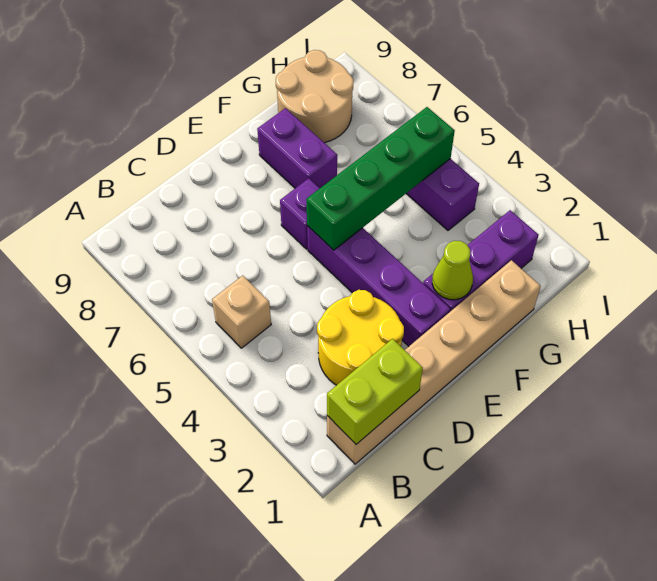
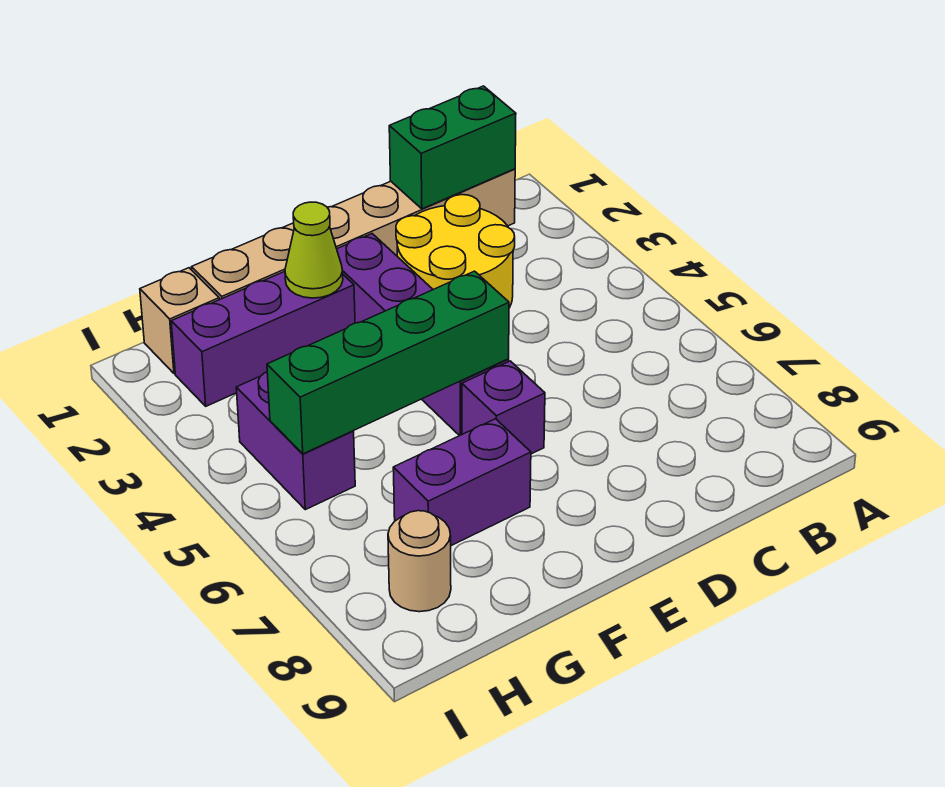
lime 1x2 brick [327,339,423,444] -> green 1x2 brick [389,86,516,209]
tan 1x1 brick [212,276,271,348] -> tan 1x1 brick moved to [140,268,219,374]
purple 1x2 brick [257,108,337,188] -> purple 1x2 brick turned to [393,419,531,546]
tan 2x2 round brick [276,50,353,143] -> tan 1x1 round brick [388,511,451,612]

